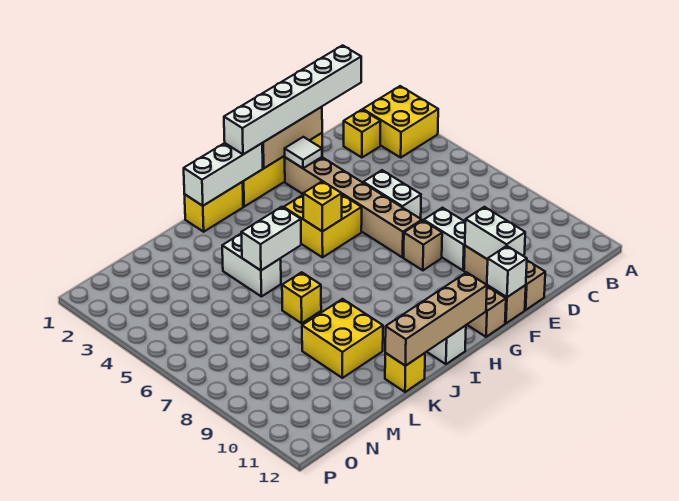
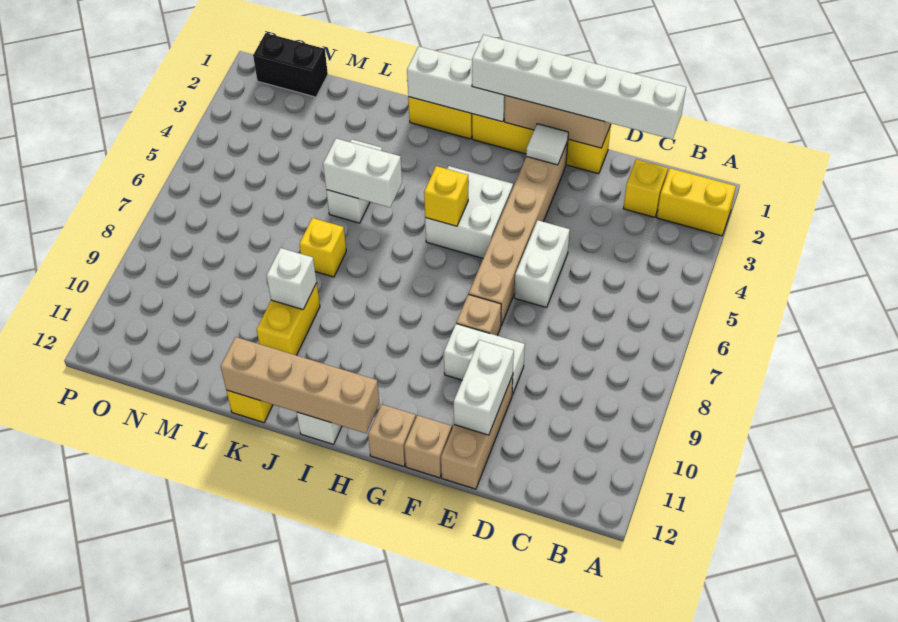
yellow 2x2 brick [363,86,438,157] -> yellow 1x2 brick [657,168,736,236]
white 1x2 brick [424,208,465,270] -> white 1x2 brick turned to [444,324,525,395]
white 1x1 brick [487,246,527,297] -> white 1x1 brick moved to [267,248,317,310]
yellow 2x2 brick [284,195,362,257] -> white 2x2 brick [425,166,513,258]
yellow 2x2 brick [302,299,383,378] -> yellow 1x2 brick [257,283,320,355]
none -> black 1x2 brick [253,33,328,97]

